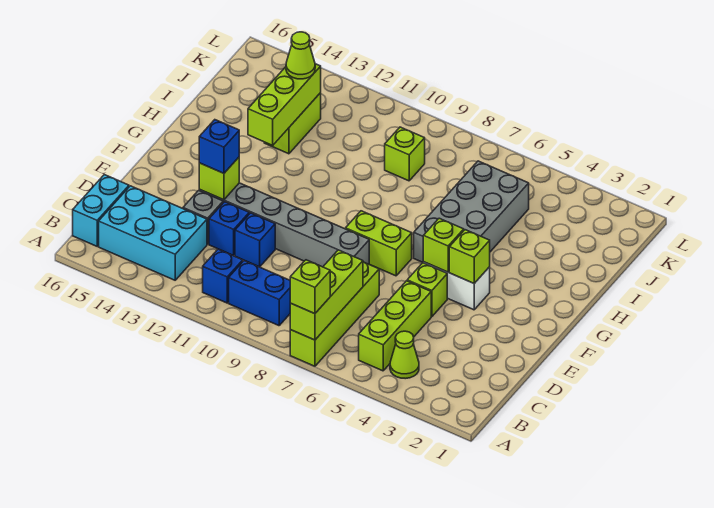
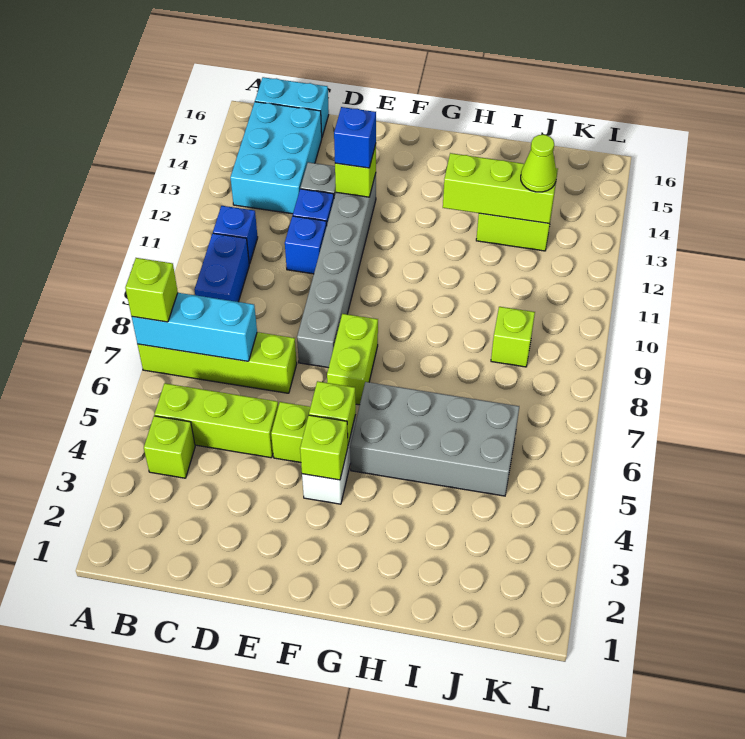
lime 1x3 brick [290,250,363,340] -> cyan 1x3 brick [132,293,257,361]
lime 1x1 cone [390,331,419,379] -> lime 1x1 brick [144,416,195,478]

